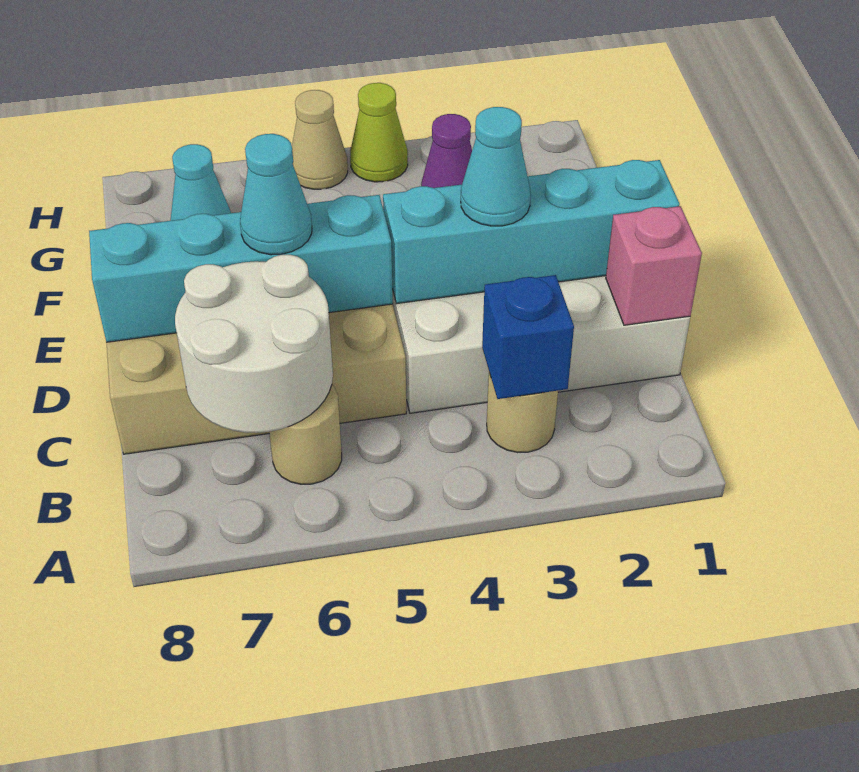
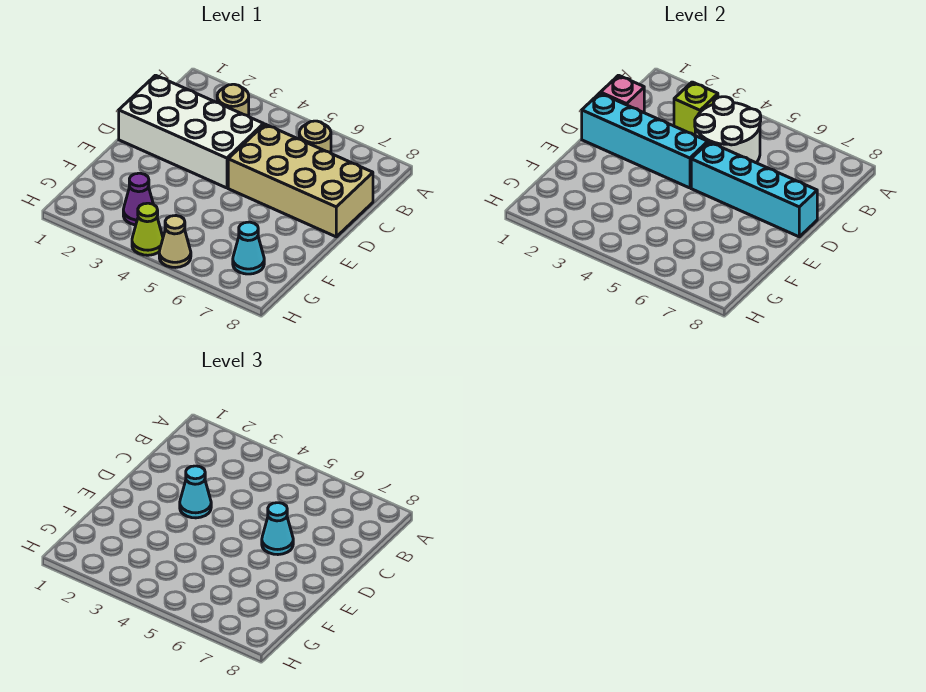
blue 1x1 brick [482,275,574,399] -> lime 1x1 brick [674,82,718,135]
white 2x2 round brick [175,255,333,433] -> white 2x2 round brick moved to [695,97,761,163]

